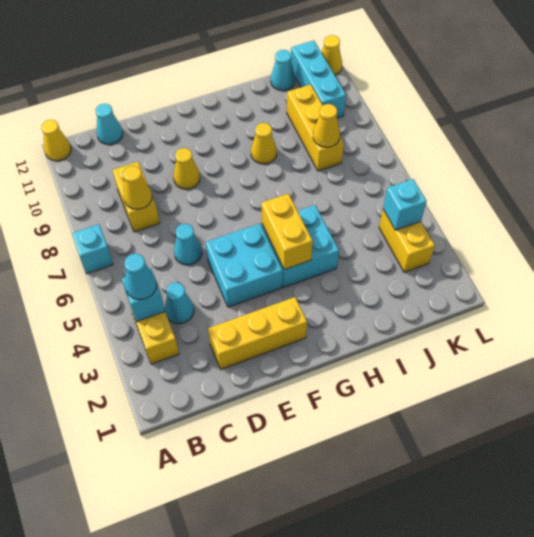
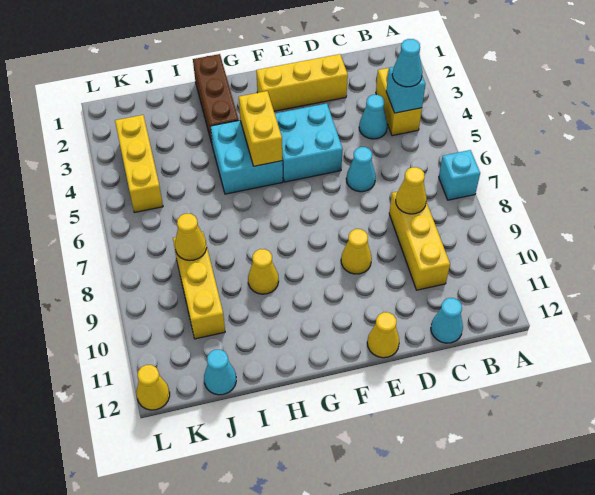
yellow 1x1 cone [41,120,71,161] -> yellow 1x1 cone moved to [367,312,399,358]
yellow 1x2 brick [112,162,160,232] -> yellow 1x3 brick [389,192,450,290]
none -> brown 1x3 brick [193,54,239,147]
yellow 1x2 brick [379,210,435,272] -> yellow 1x3 brick [115,115,163,213]
cyan 1x1 brick [383,179,427,230] -> none
cyan 1x3 brick [291,41,346,118] -> none

